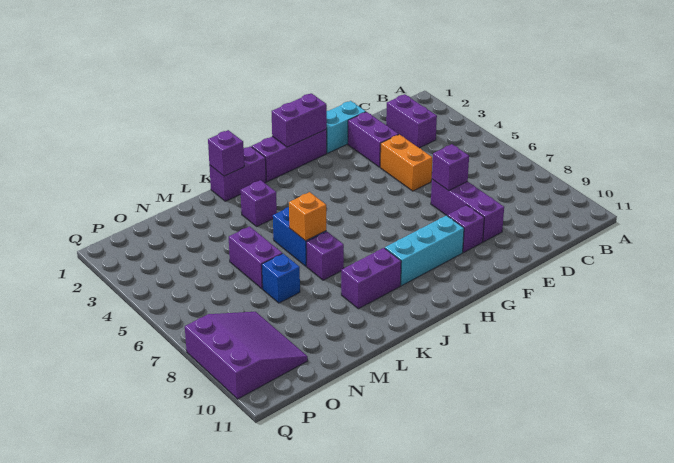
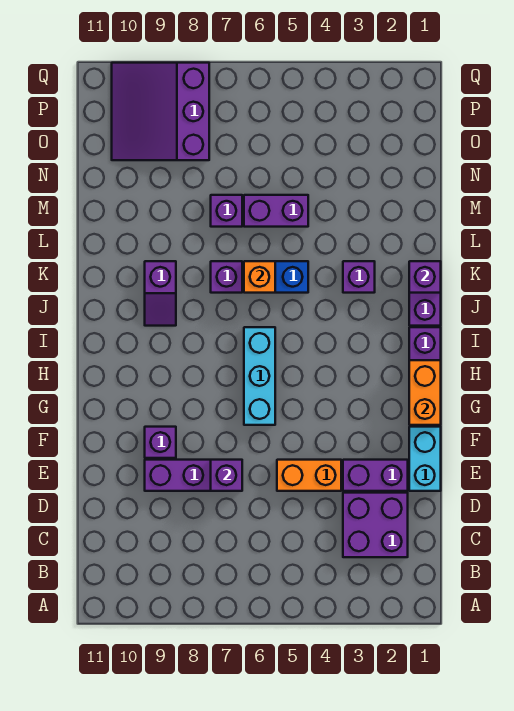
purple 1x2 brick [386,94,437,148] -> purple 2x2 brick [343,493,408,557]
purple 1x2 brick [272,93,327,147] -> orange 1x2 brick [409,360,441,425]
cyan 1x3 brick [385,215,464,286] -> cyan 1x3 brick moved to [244,327,275,425]
purple 1x2 brick [341,248,401,309] -> purple 1x2 slope [145,261,176,326]
blue 1x1 brick [262,254,300,303] -> purple 1x1 brick [211,195,242,227]
purple 3x3 slope [185,312,308,399] -> purple 3x3 slope turned to [112,63,209,160]

